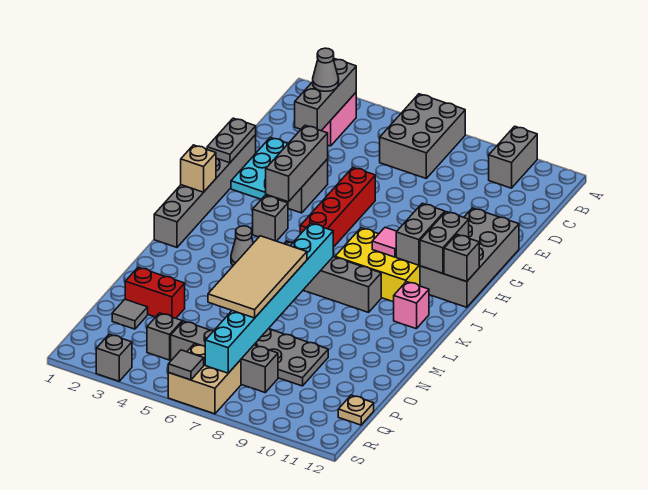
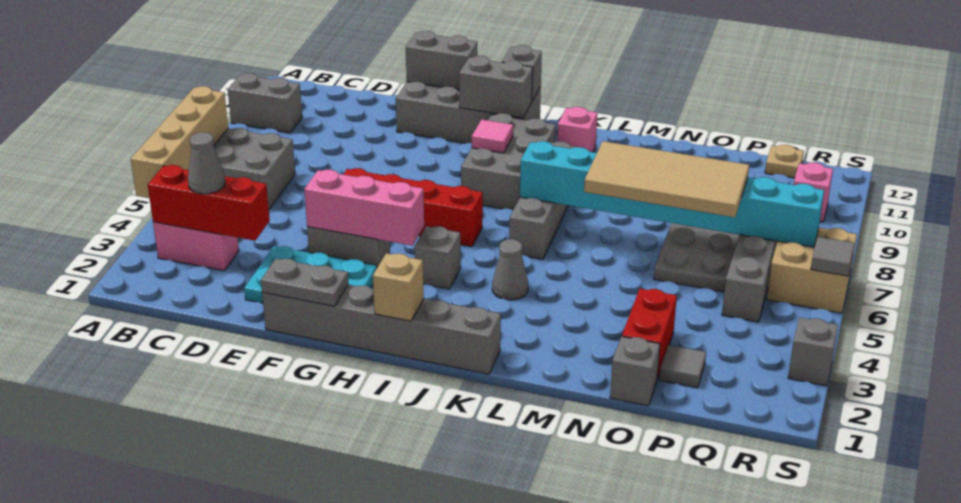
none -> tan 1x4 brick [131,86,228,198]
grey 1x3 brick [295,59,356,131] -> red 1x3 brick [148,165,270,241]
grey 1x3 brick [266,125,328,202] -> pink 1x3 brick [304,170,424,246]
grey 1x2 brick [396,203,445,265] -> grey 1x2 brick moved to [406,31,477,90]
yellow 2x3 brick [335,228,420,302] -> grey 2x3 brick [461,113,556,210]
grey 1x1 brick [147,313,182,360] -> grey 1x1 brick moved to [610,336,660,406]
none -> pink 1x1 brick [794,163,833,222]

